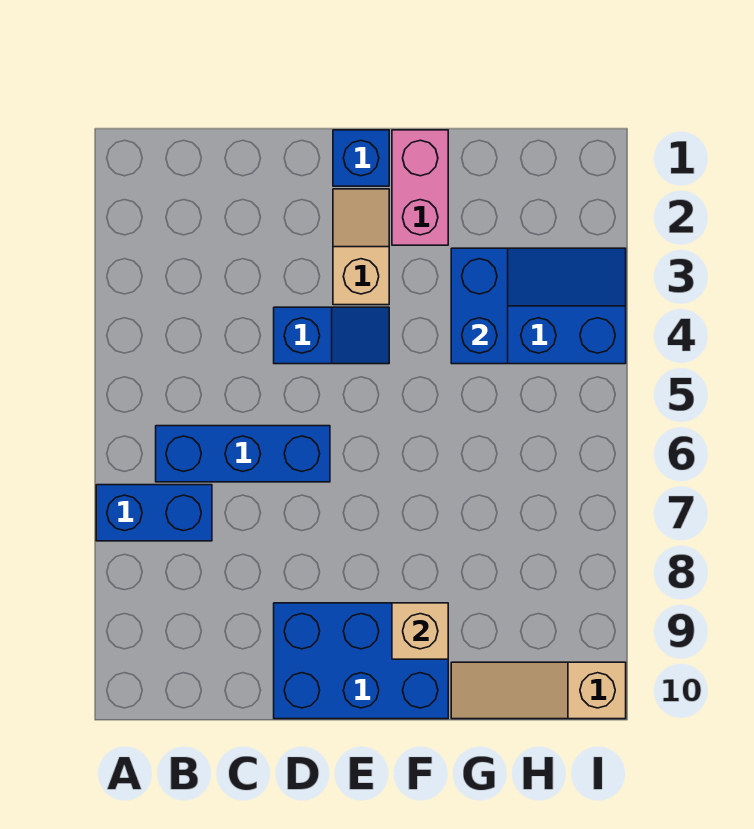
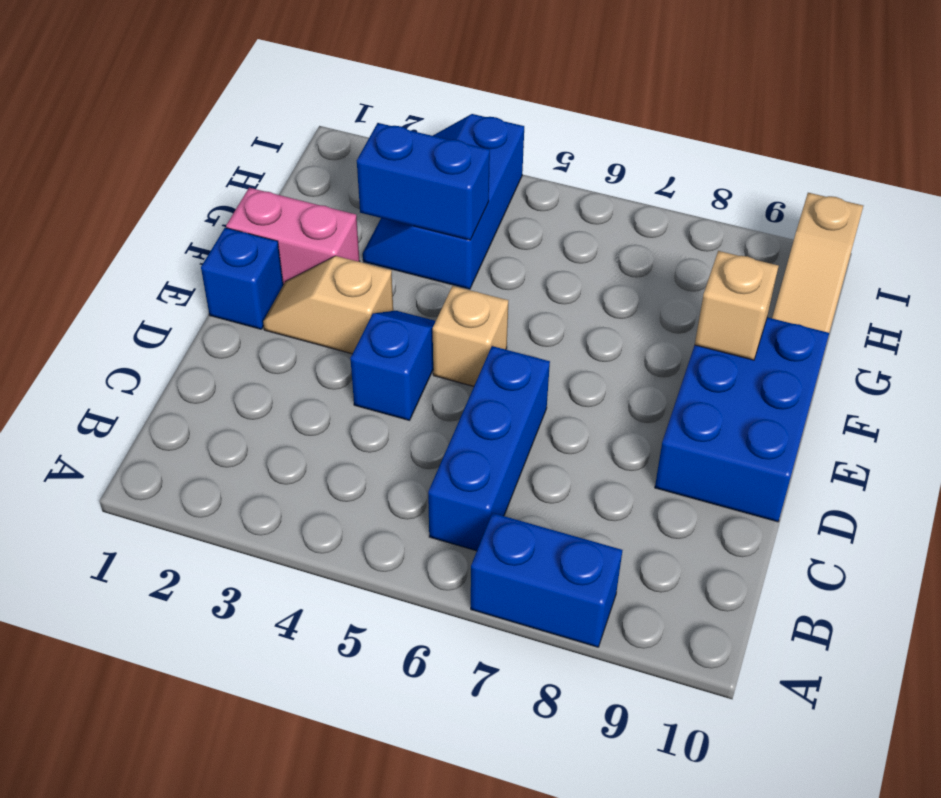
blue 1x2 brick [96,485,212,541] -> blue 1x2 brick turned to [471,513,622,647]
none -> tan 1x1 brick [433,286,508,386]

